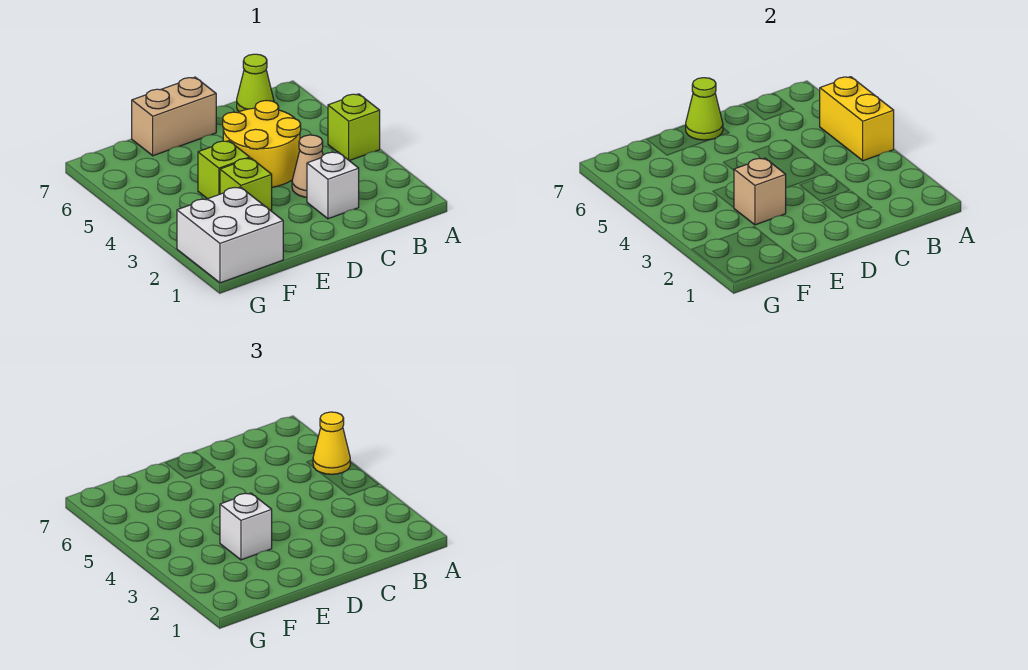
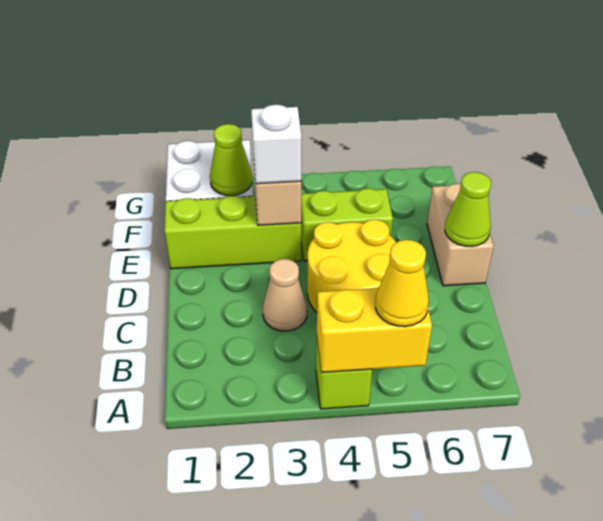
lime 1x1 cone [237,54,274,112] -> lime 1x1 cone moved to [210,124,252,196]
white 1x1 brick [307,152,359,219] -> none
lime 1x1 brick [220,158,272,211] -> lime 1x3 brick [165,196,301,269]
lime 1x1 brick [198,141,250,199] -> lime 1x2 brick [301,188,393,261]

